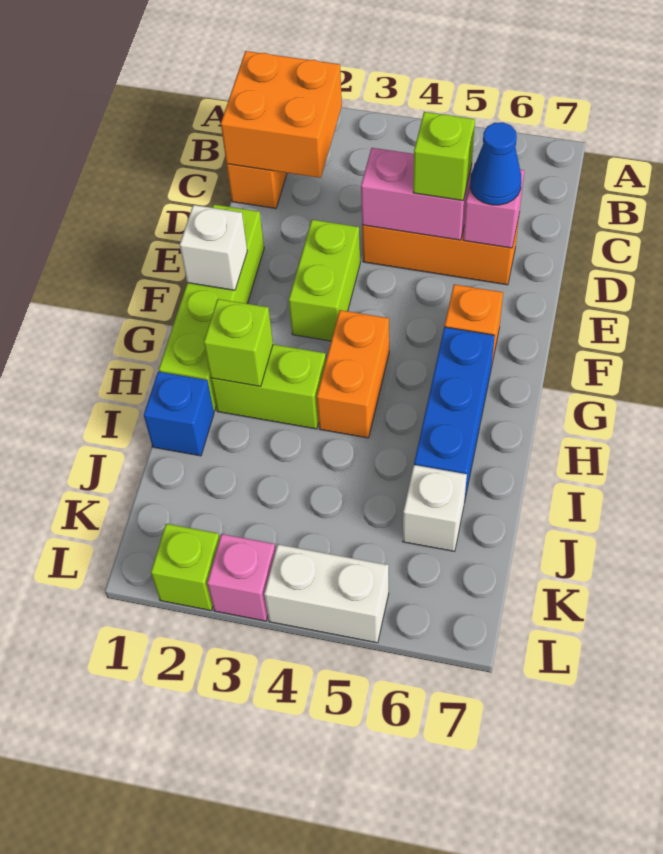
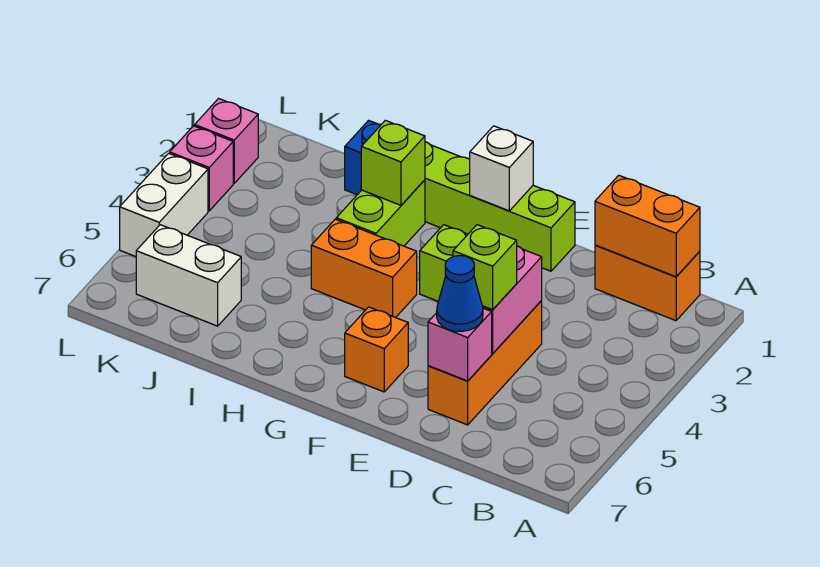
orange 2x2 brick [221,51,342,178] -> orange 1x2 brick [595,175,700,277]
blue 1x3 brick [414,327,495,503] -> none
white 1x1 brick [403,465,467,551] -> white 1x2 brick [136,225,241,326]
lime 1x1 brick [151,524,220,610] -> pink 1x1 brick [195,99,258,183]

